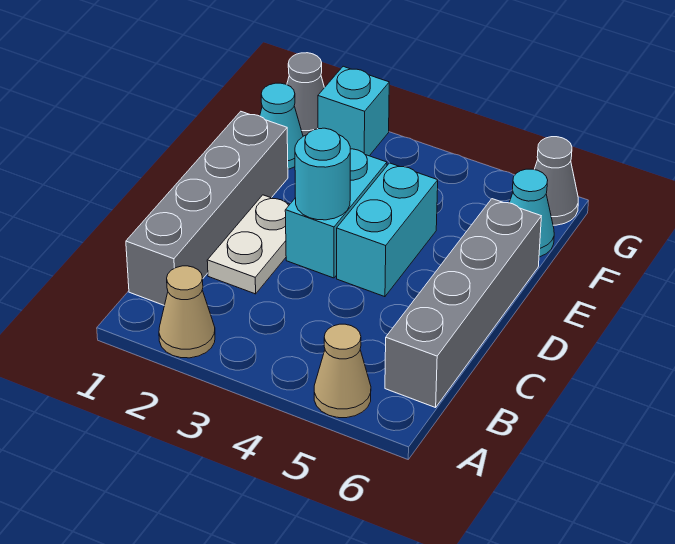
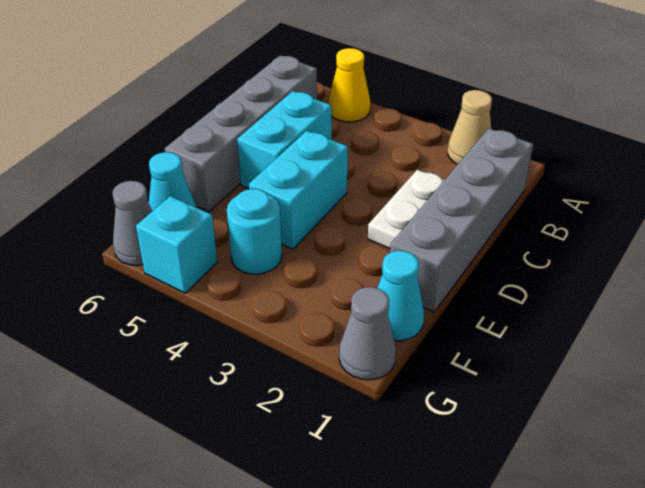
tan 1x1 cone [314,324,371,418] -> yellow 1x1 cone [328,48,370,122]
cyan 1x2 brick [285,149,387,278] -> cyan 1x2 brick moved to [237,91,331,189]
cyan 1x1 round brick [295,128,350,220] -> cyan 1x1 round brick moved to [227,189,282,274]
cyan 1x1 brick [318,66,389,156] -> cyan 1x1 brick moved to [136,196,217,293]

